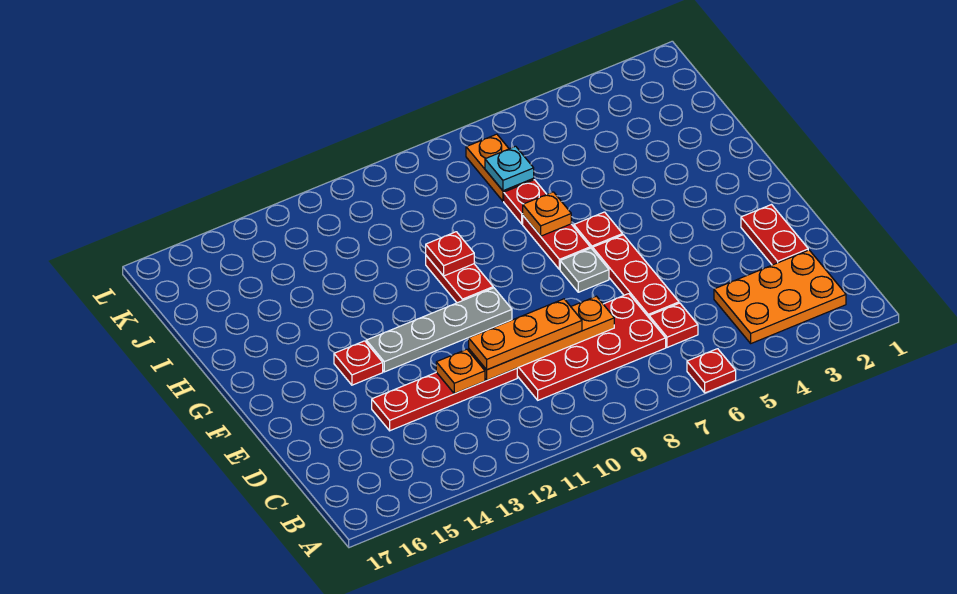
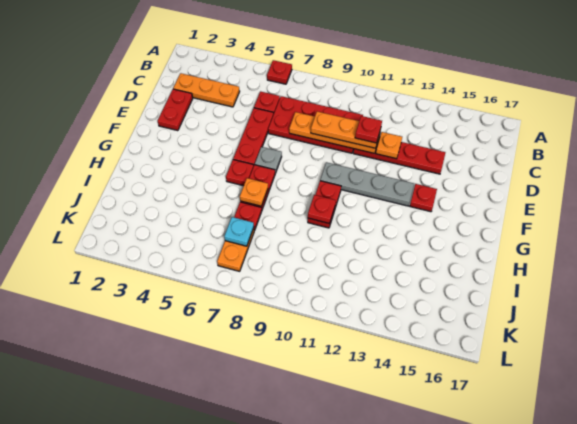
orange 2x3 plate [714,250,846,343] -> orange 1x3 plate [173,73,240,107]
none -> red 1x1 plate [355,116,382,143]

